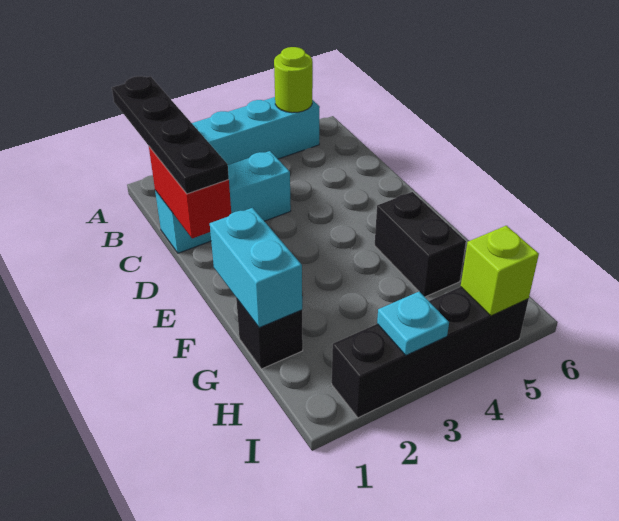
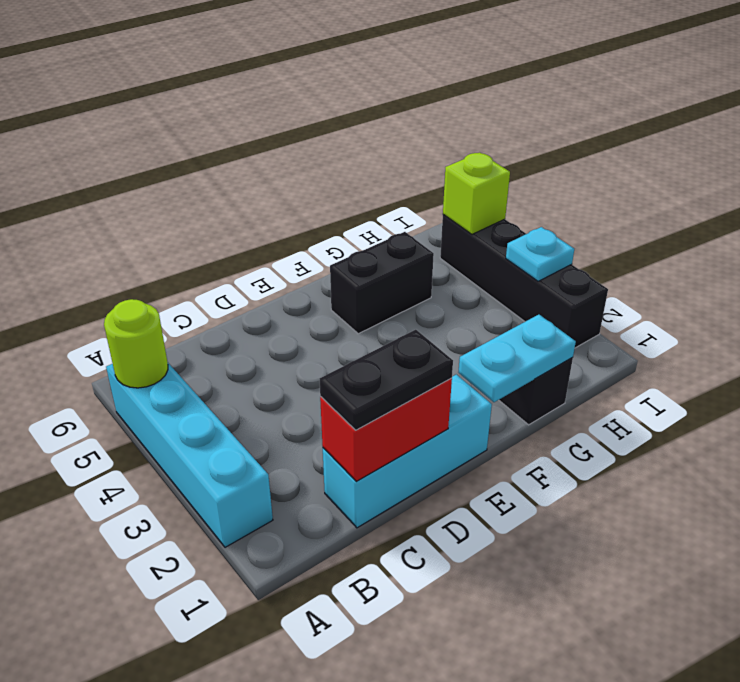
black 1x4 plate [112,76,229,194] -> black 1x2 plate [320,330,453,430]
cyan 1x3 brick [155,151,291,253] -> cyan 1x3 brick turned to [323,374,492,528]
cyan 1x2 brick [210,208,302,328] -> cyan 1x2 plate [458,315,576,402]

